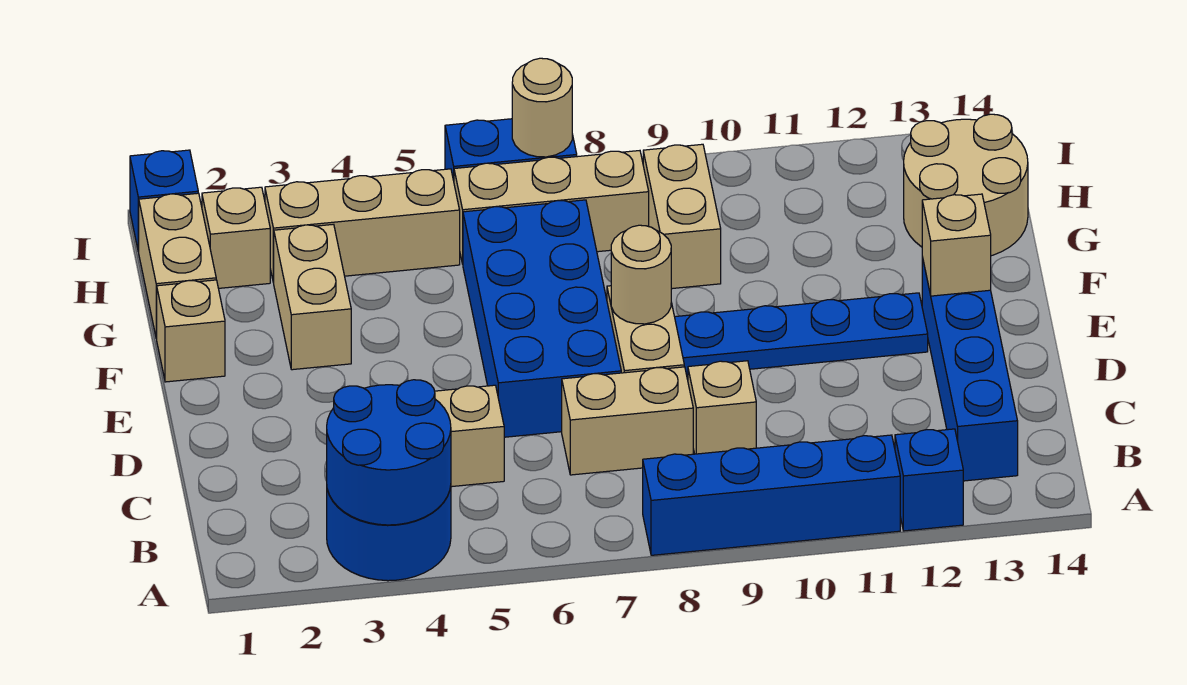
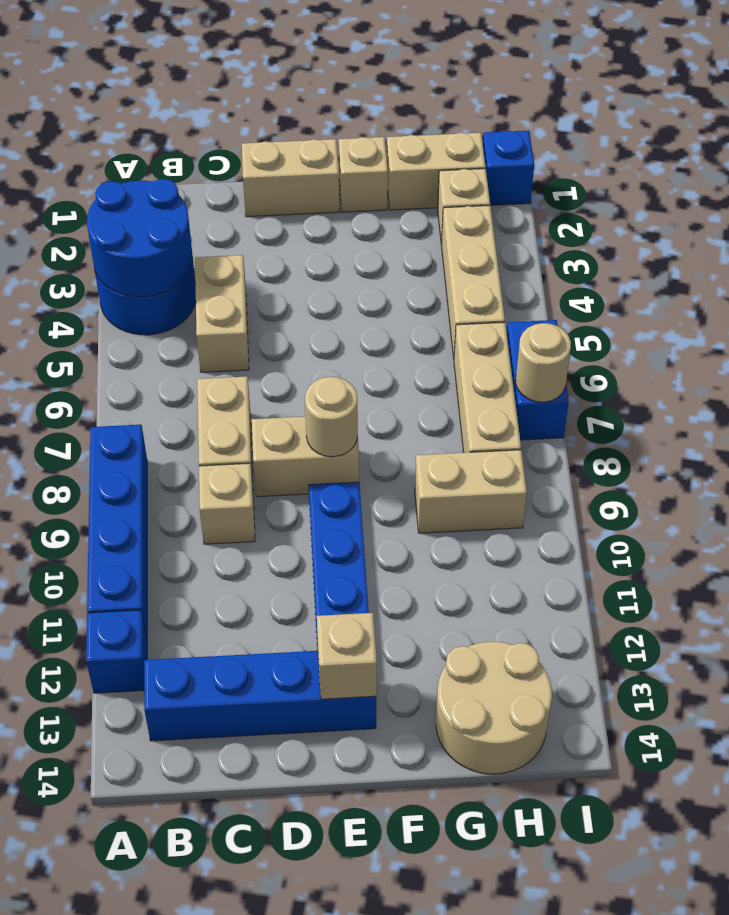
blue 2x4 brick [463,200,621,437] -> none
tan 1x2 brick [274,224,351,370] -> tan 1x2 brick moved to [242,139,339,217]

